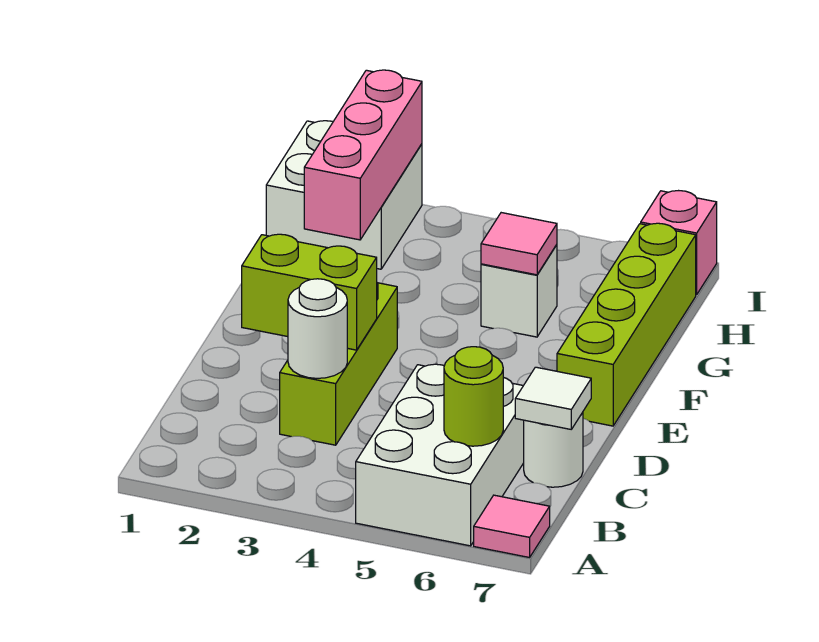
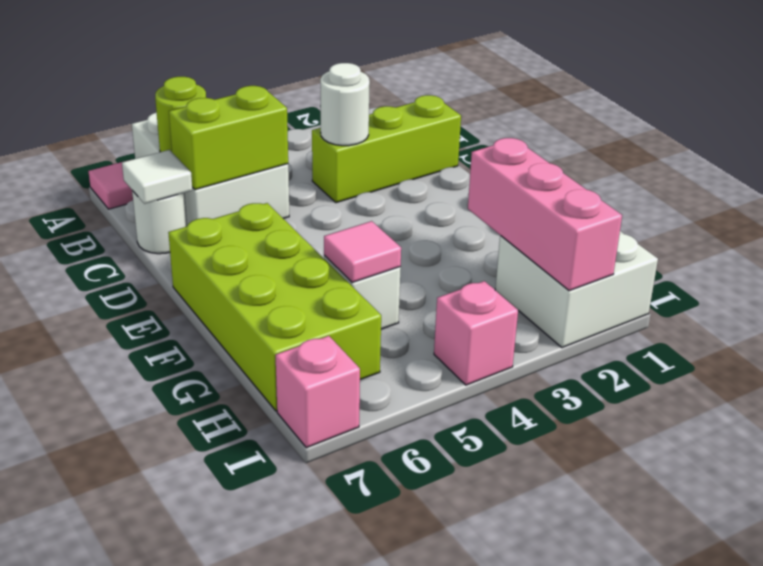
lime 1x3 brick [280,283,397,445] -> lime 1x3 brick turned to [312,95,461,203]
lime 1x2 brick [242,234,377,350] -> lime 1x2 brick moved to [169,86,288,190]
lime 1x4 brick [557,223,696,426] -> lime 2x4 brick [168,203,381,411]
none -> pink 1x1 brick [434,281,518,385]

